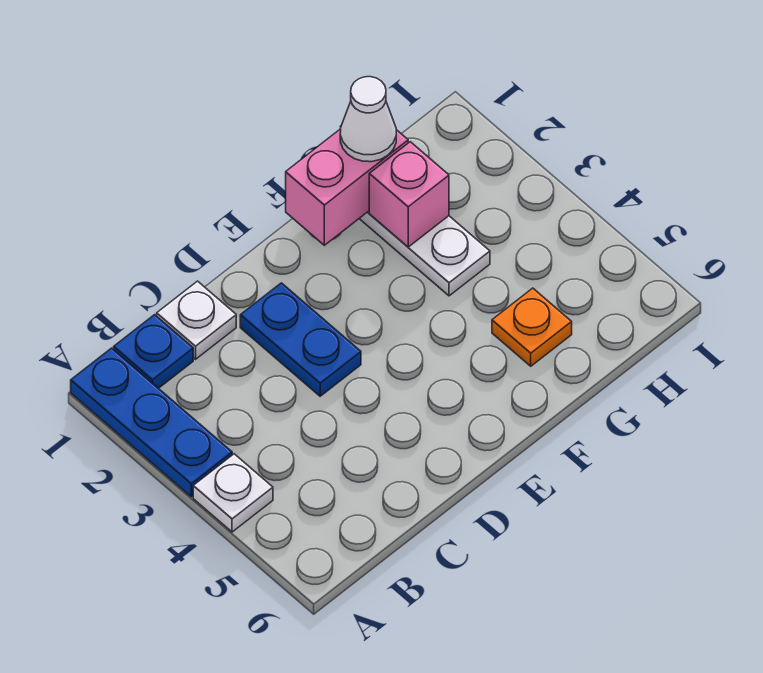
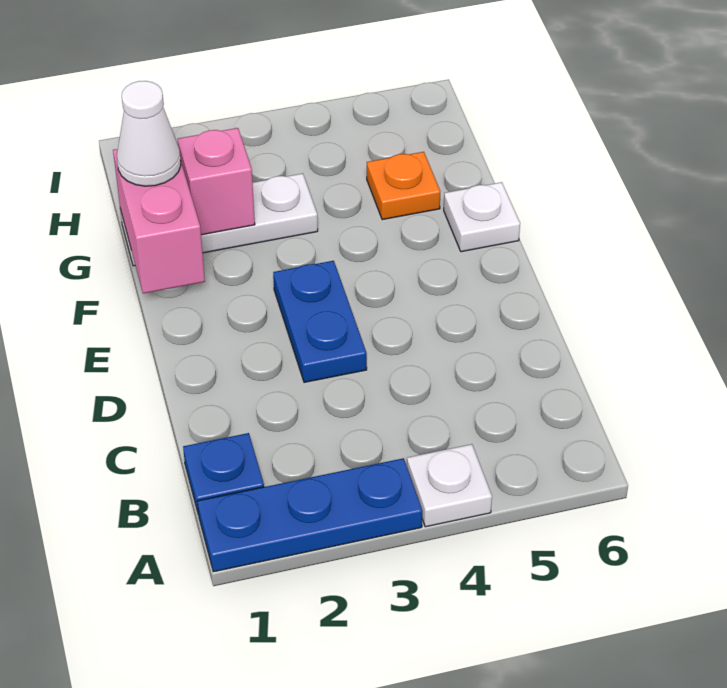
white 1x1 plate [157,281,236,359] -> white 1x1 plate moved to [444,182,520,252]
blue 1x2 plate [240,283,361,396] -> blue 1x2 plate turned to [273,261,367,382]

